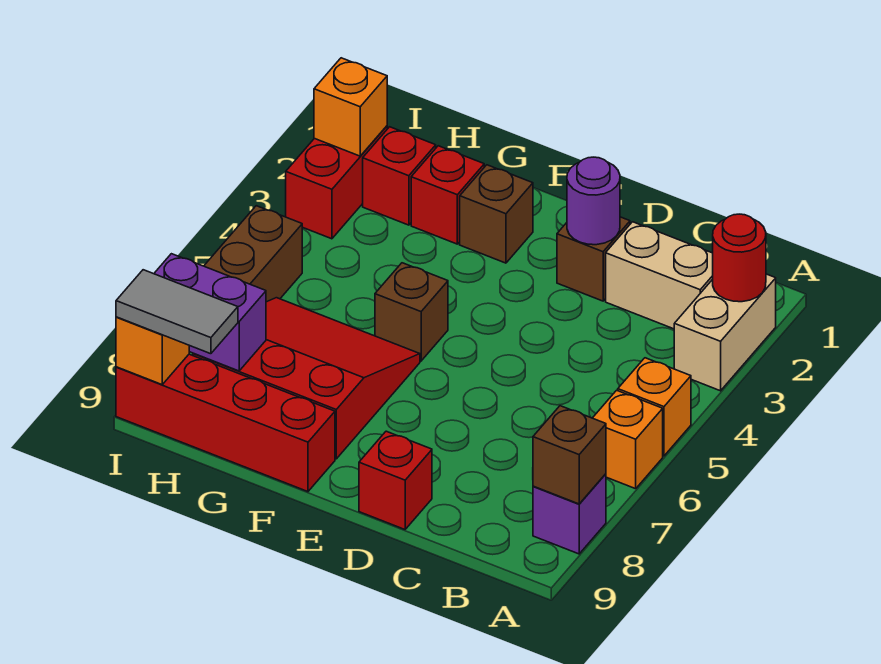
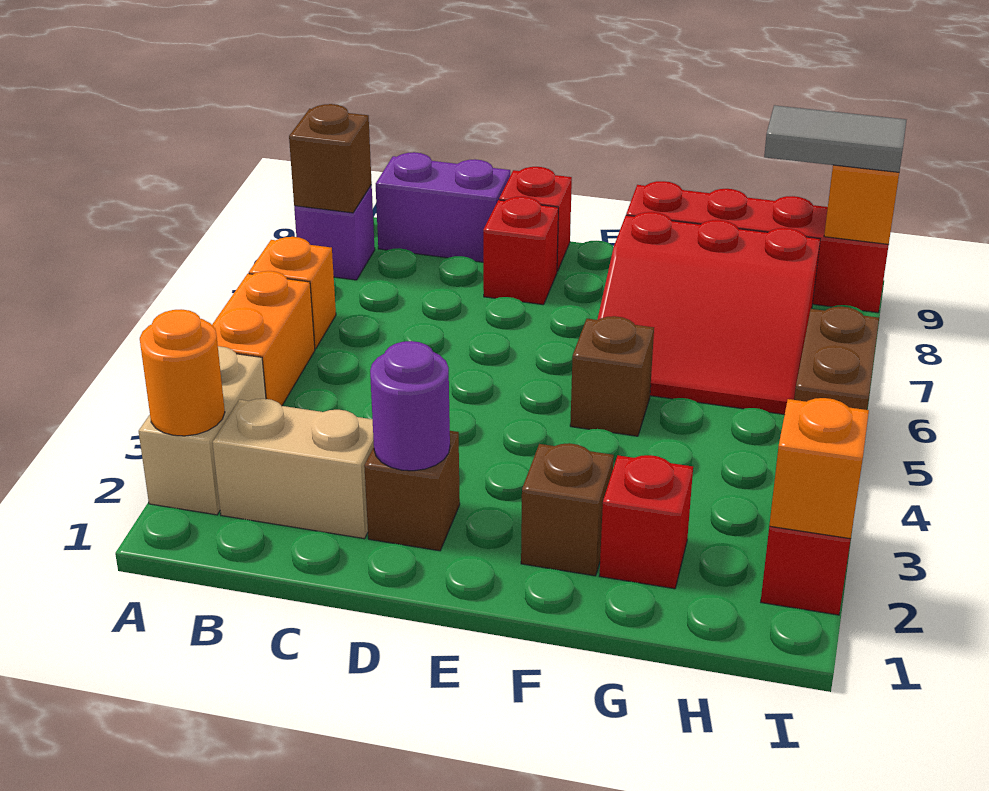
red 1x1 round brick [713,214,766,302] -> orange 1x1 round brick [140,309,225,436]
orange 1x1 brick [618,358,691,456] -> orange 1x2 brick [212,271,315,406]
red 1x1 brick [363,127,436,225] -> red 1x1 brick moved to [483,197,558,305]
purple 1x2 brick [154,254,266,371] -> purple 1x2 brick moved to [376,152,510,262]

